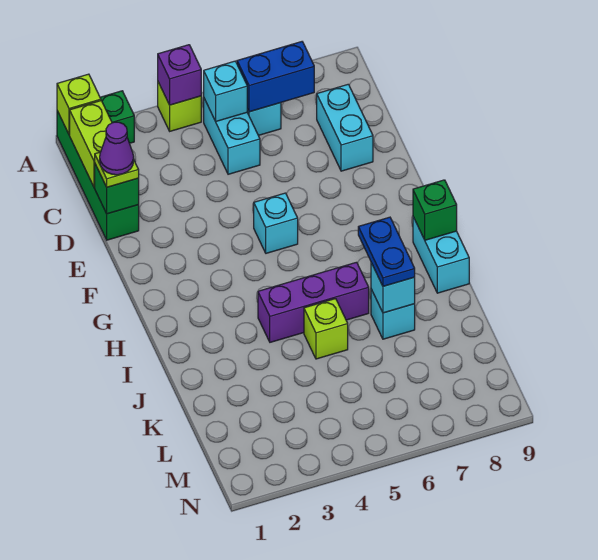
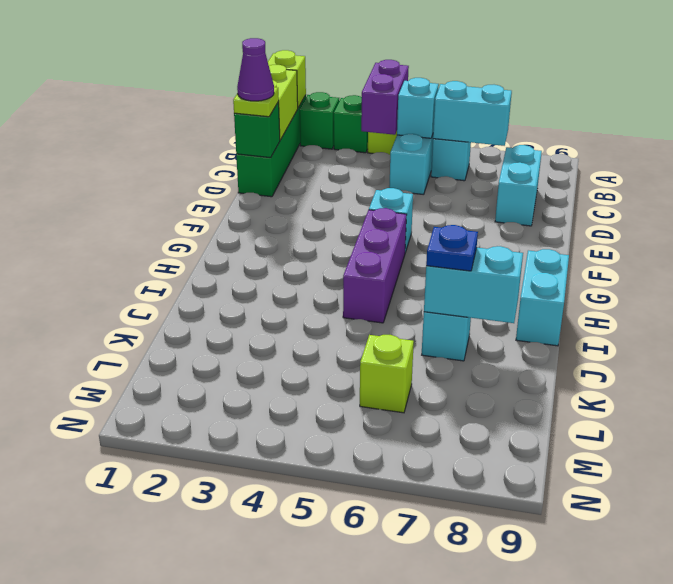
purple 1x1 brick [158,45,201,105] -> purple 1x2 brick [361,60,409,135]
blue 1x2 brick [237,42,314,112] -> cyan 1x2 brick [433,81,512,146]
green 1x1 brick [413,180,457,240] -> green 1x1 brick moved to [334,95,368,153]
purple 1x3 brick [258,262,369,342] -> purple 1x3 brick turned to [343,208,407,323]
blue 1x2 plate [358,217,415,286] -> blue 1x1 plate [426,225,478,271]
lime 1x1 brick [304,299,348,359] -> lime 1x1 brick moved to [360,335,414,413]
cyan 1x1 brick [371,263,415,313] -> cyan 1x2 brick [424,246,523,323]

